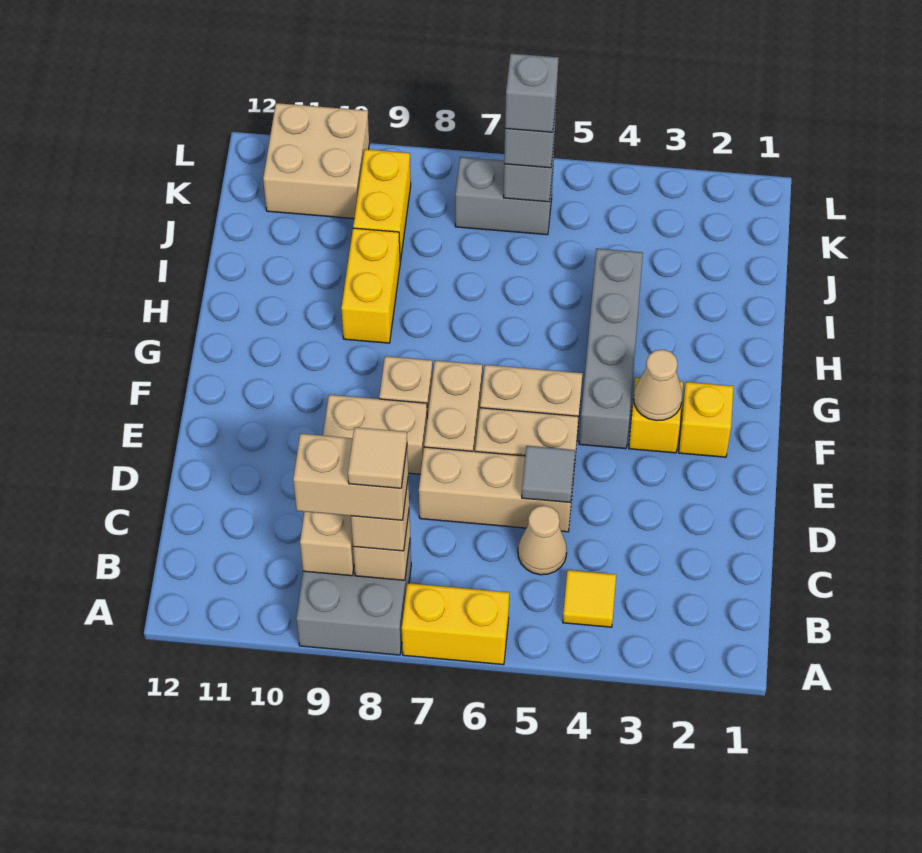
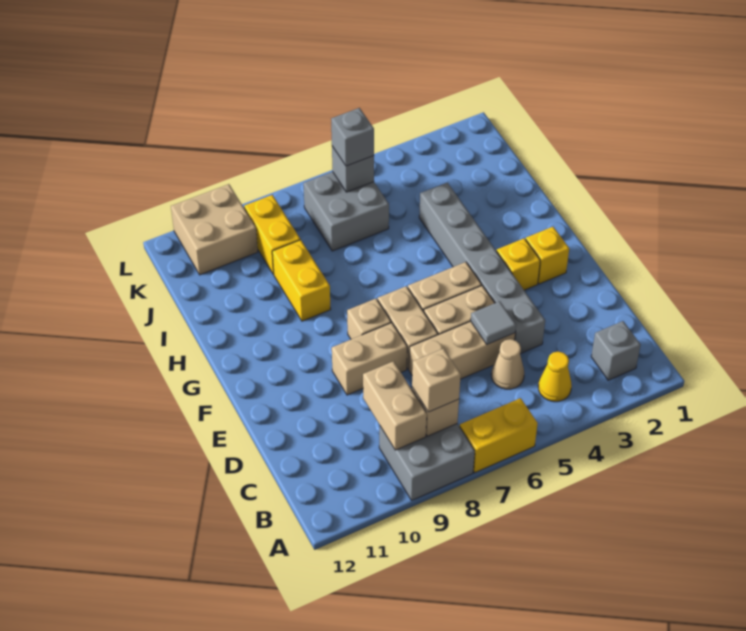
yellow 1x1 tile [563,570,616,627] -> yellow 1x1 cone [538,352,572,402]
tan 1x2 brick [293,434,408,520] -> none
tan 1x1 tile [348,427,407,488] -> none
tan 1x1 cone [634,350,682,421] -> none
grey 1x4 brick [579,249,643,449] -> grey 1x6 brick [419,183,545,354]
grey 1x2 brick [455,157,553,235] -> grey 2x2 brick [303,172,389,251]
grey 1x1 brick [505,54,559,132] -> grey 1x1 brick moved to [591,321,641,380]

